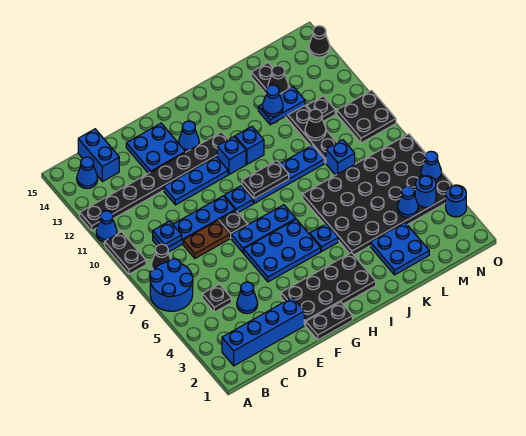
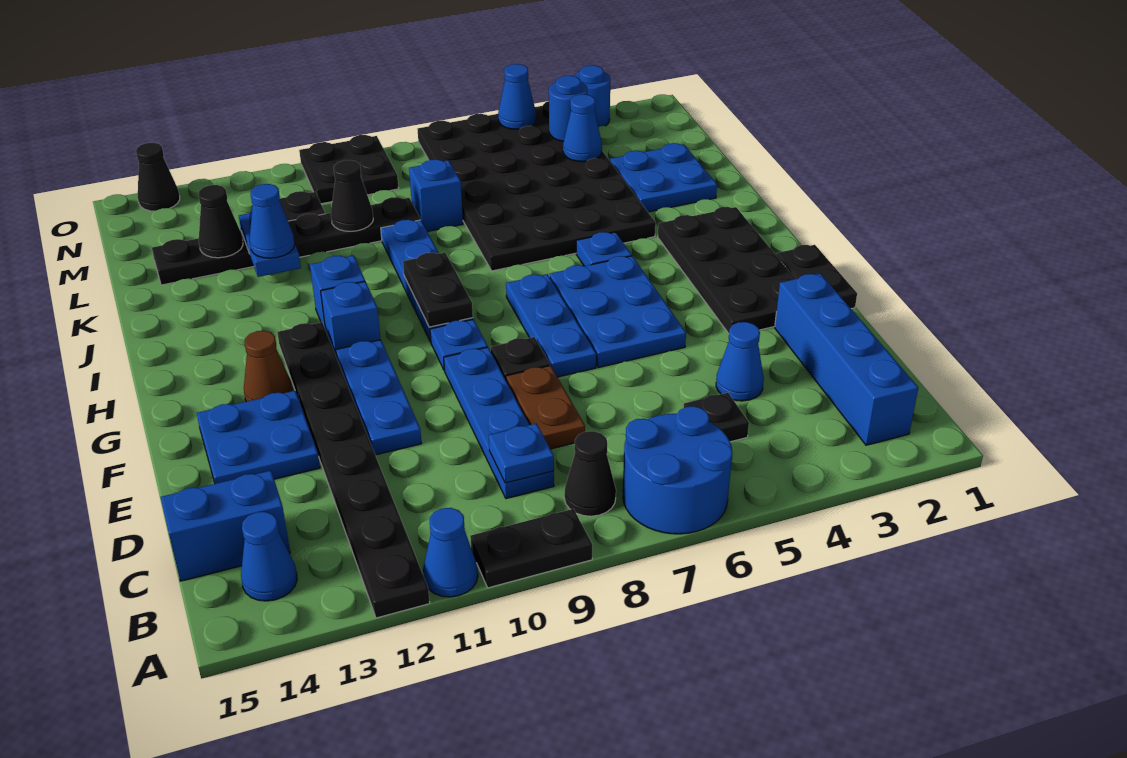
blue 1x1 cone [179,121,199,152] -> brown 1x1 cone [244,331,292,402]

